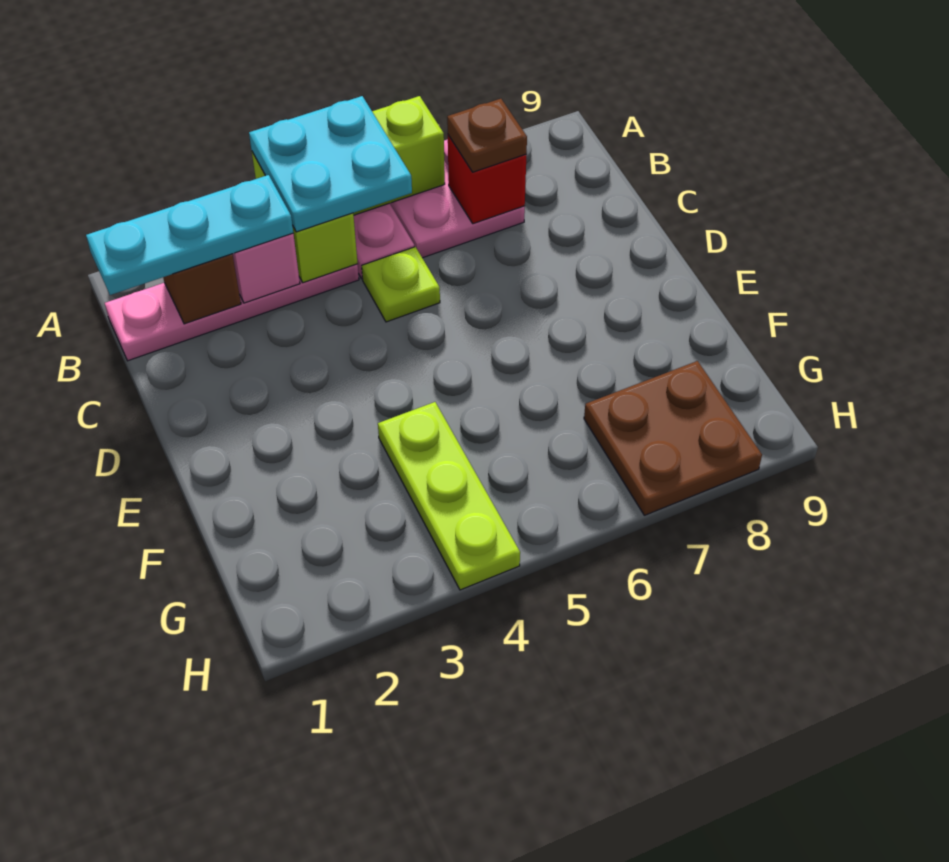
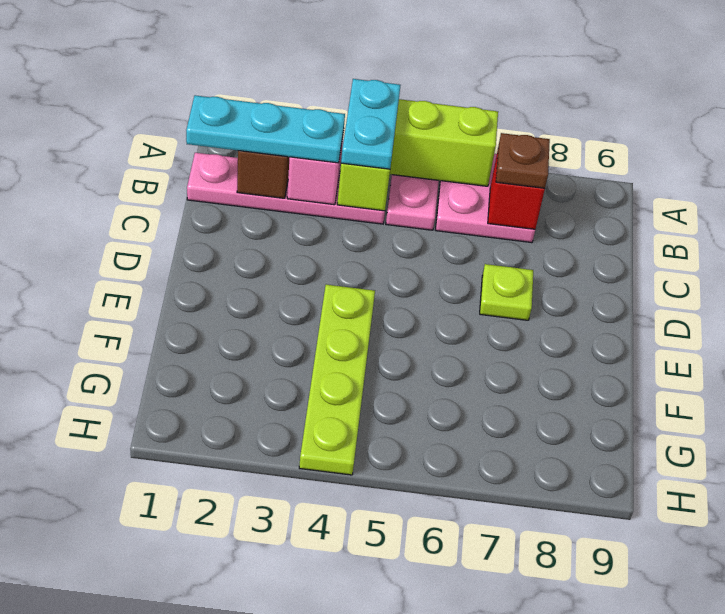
cyan 2x2 plate [249,96,412,232] -> cyan 1x2 plate [341,79,401,169]
lime 1x1 plate [362,247,440,322] -> lime 1x1 plate moved to [480,264,533,320]
lime 1x3 plate [378,402,520,590] -> lime 1x4 plate [299,285,375,475]
brown 2x2 plate [584,361,762,515] -> none

